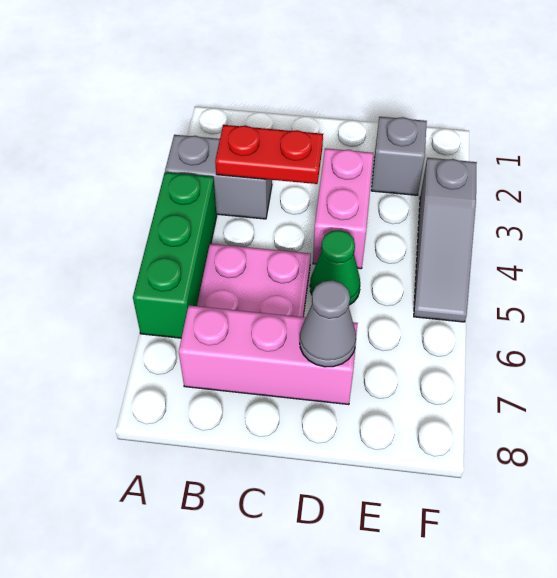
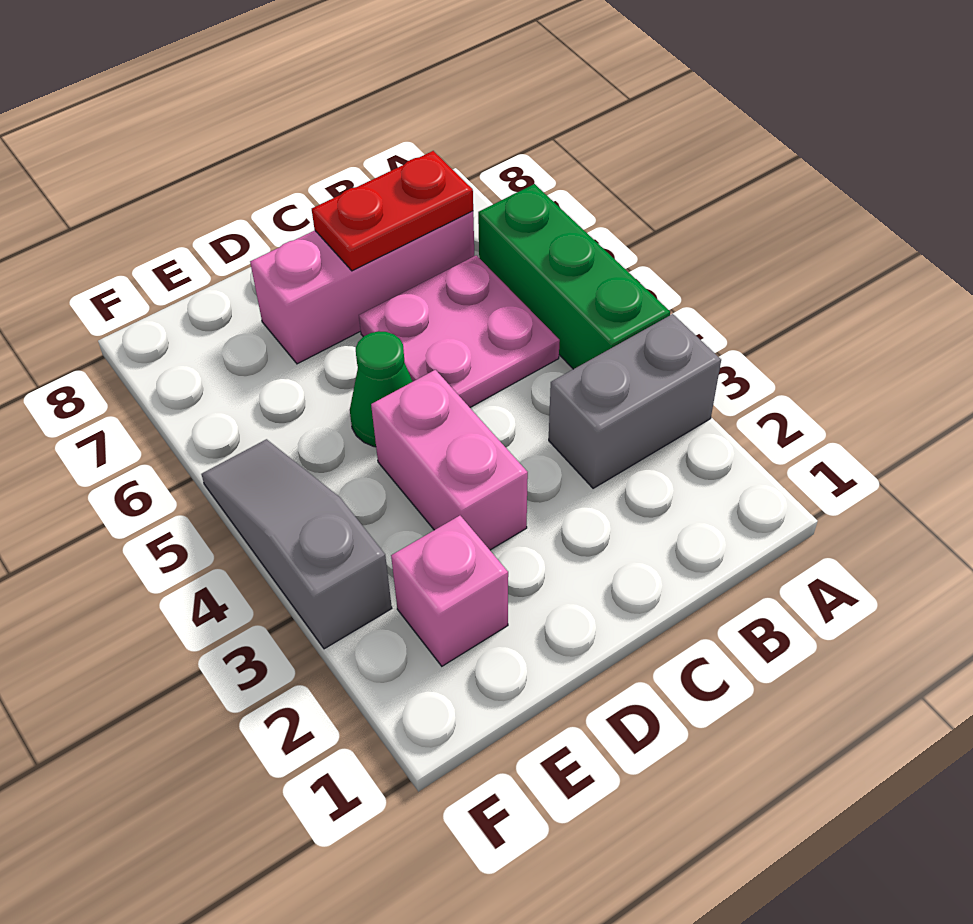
red 1x2 plate [215,125,323,184] -> red 1x2 plate moved to [312,151,473,271]
grey 1x1 cone [300,280,356,367] -> none
grey 1x1 brick [371,117,427,195] -> pink 1x1 brick [391,516,508,666]

